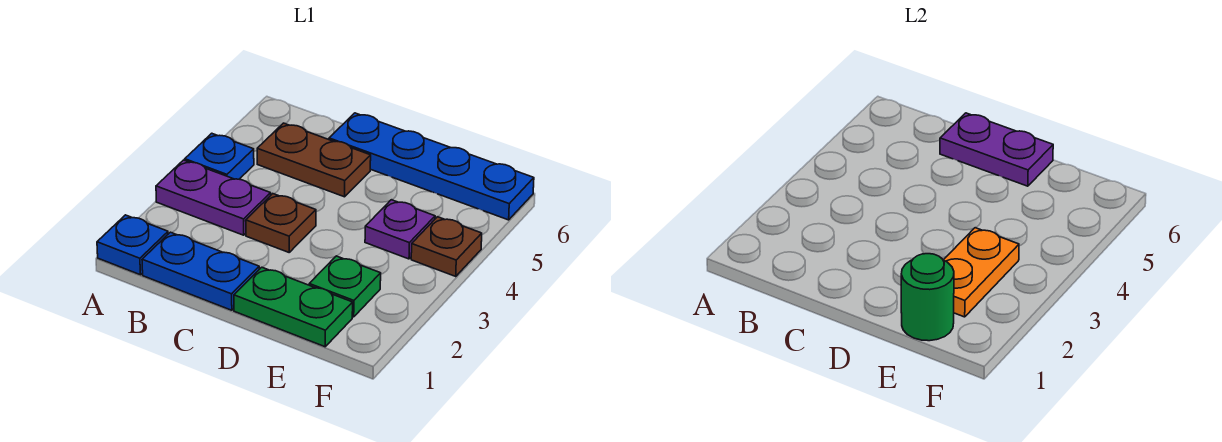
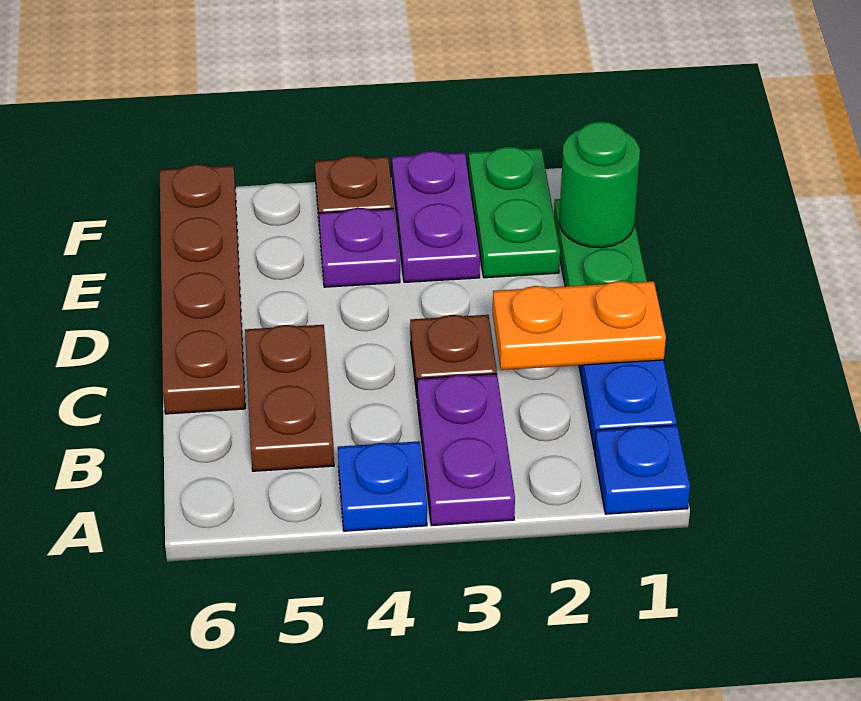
blue 1x4 plate [329,113,534,220] -> brown 1x4 plate [160,164,245,414]
purple 1x2 plate [940,113,1053,186] -> purple 1x2 plate moved to [392,151,480,282]
green 1x1 plate [309,256,381,317] -> green 1x2 plate [468,147,560,278]
orange 1x2 plate [944,228,1019,317] -> orange 1x2 plate moved to [493,281,666,370]

